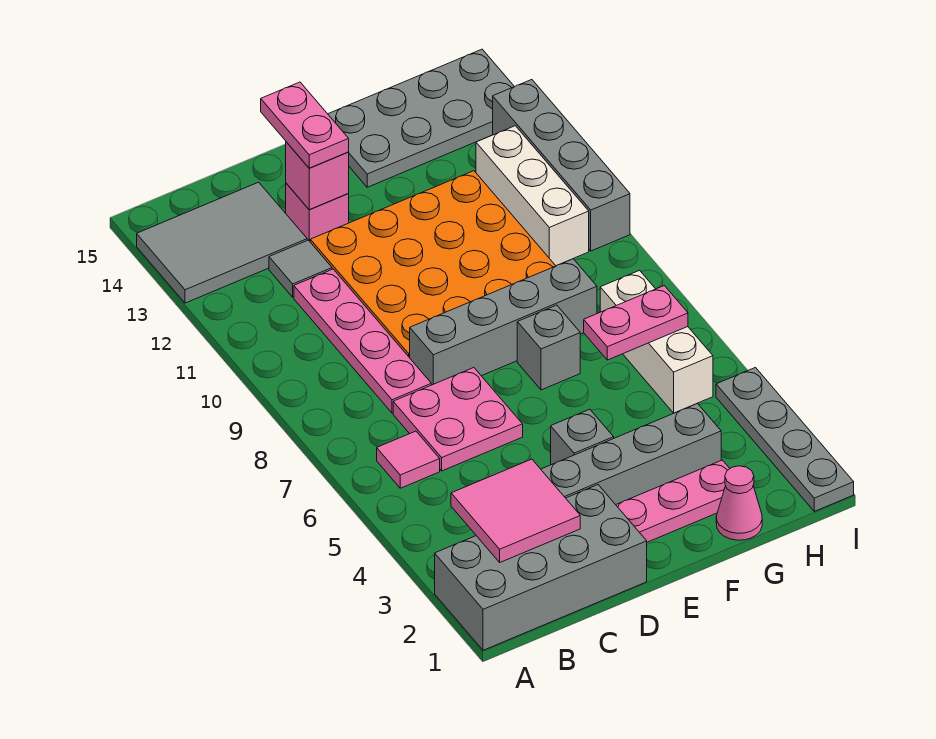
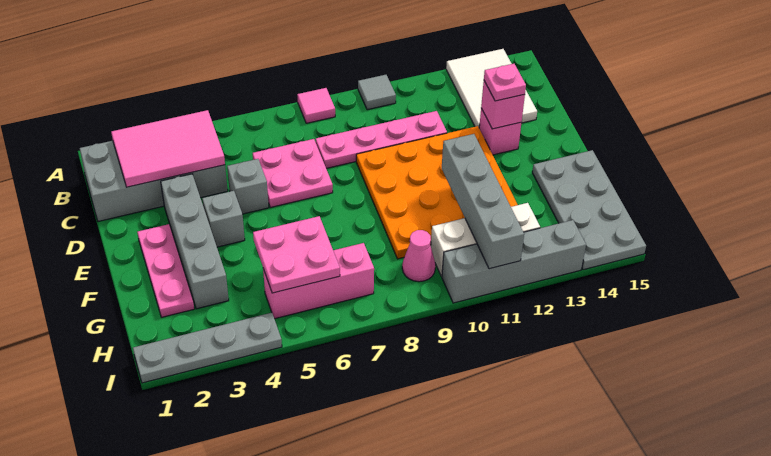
grey 2x4 brick [435,485,647,650] -> grey 2x4 brick turned to [80,141,228,222]
grey 2x3 tile [137,182,307,303] -> white 2x3 tile [446,49,537,127]
pink 2x2 tile [451,459,580,562] -> pink 2x3 tile [111,110,225,187]
pink 1x1 tile [377,431,440,488] -> pink 1x1 tile moved to [297,88,335,123]
grey 1x1 tile [269,240,332,297] -> grey 1x1 tile moved to [358,75,396,110]
grey 1x4 brick [410,259,597,385] -> grey 1x4 brick moved to [442,134,524,269]
pink 1x2 plate [261,82,349,168] -> pink 1x1 plate [484,64,526,101]
grey 1x1 brick [517,305,580,390] -> grey 1x1 brick moved to [227,159,269,214]
pink 1x1 cone [716,466,762,540] -> pink 1x1 cone moved to [402,230,435,282]
pink 1x2 plate [584,286,688,360] -> pink 2x2 plate [253,216,340,293]
white 1x3 brick [600,271,713,413] -> pink 1x3 brick [263,243,374,319]

